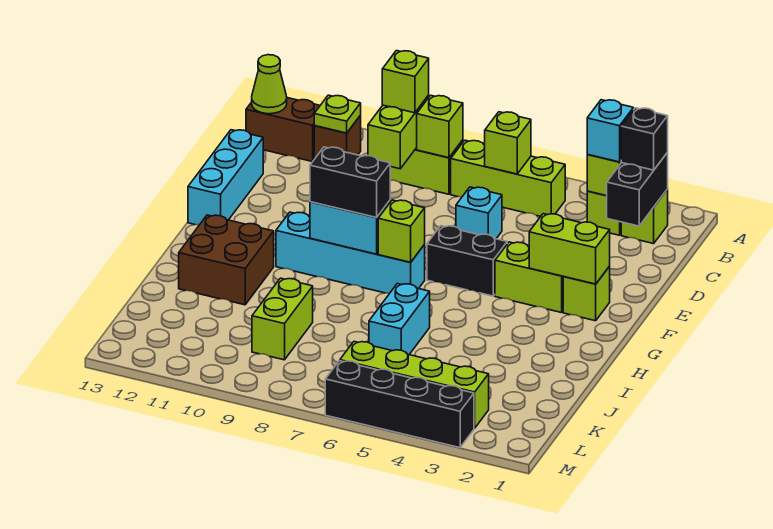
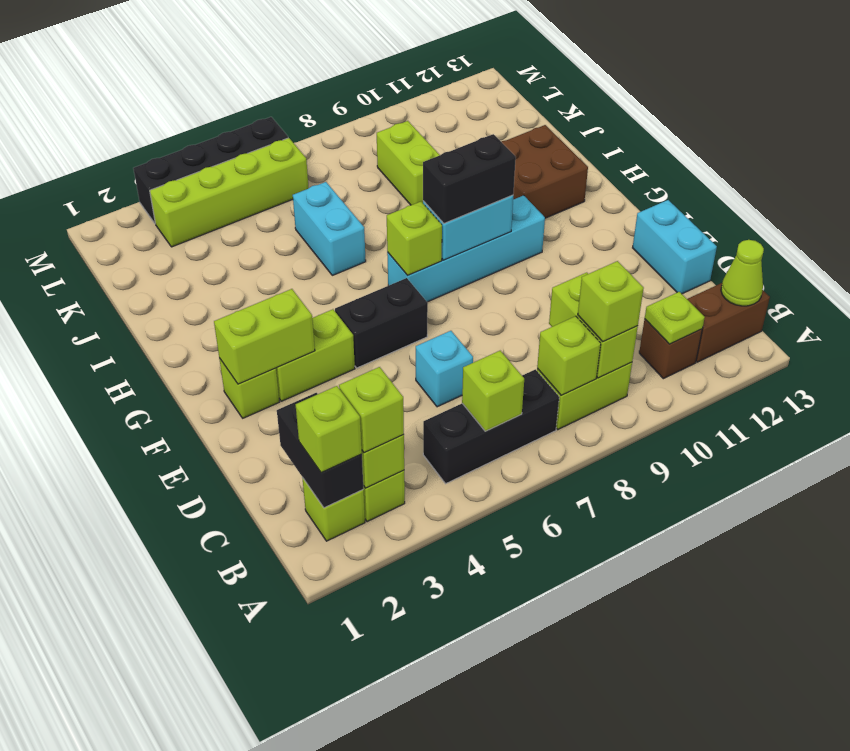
black 1x1 brick [621,108,668,170] -> lime 1x1 brick [296,386,362,473]
cyan 1x1 brick [587,100,633,162] -> lime 1x1 brick [339,367,404,453]
lime 1x3 brick [451,140,565,216] -> black 1x3 brick [423,369,559,484]
cyan 1x3 brick [188,130,263,225] -> cyan 1x2 brick [633,200,717,294]

